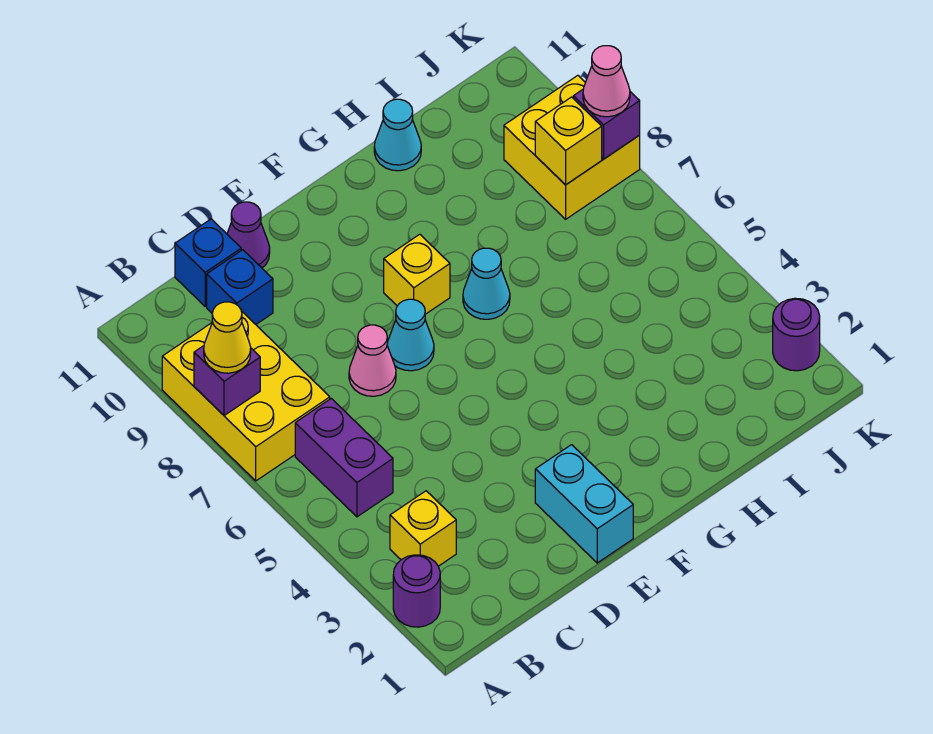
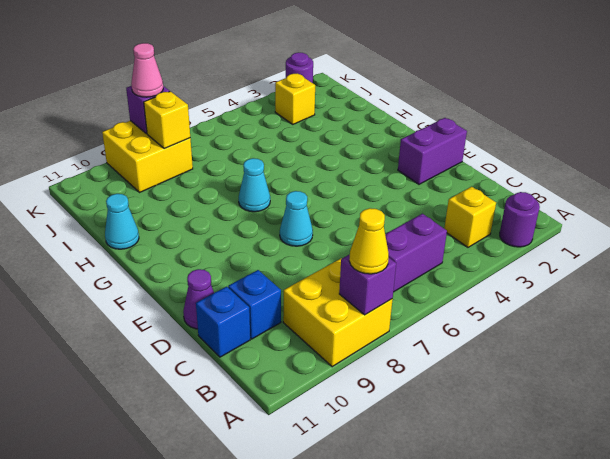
yellow 2x3 brick [162,311,330,481] -> yellow 2x2 brick [283,258,393,367]
pink 1x1 cone [349,325,396,396] -> none
cyan 1x2 brick [535,445,633,563] -> purple 1x2 brick [398,118,467,184]
yellow 1x1 brick [384,234,450,314] -> yellow 1x1 brick moved to [275,74,315,124]

